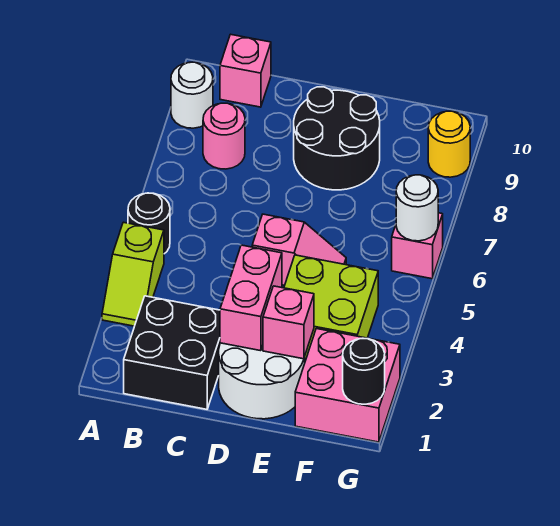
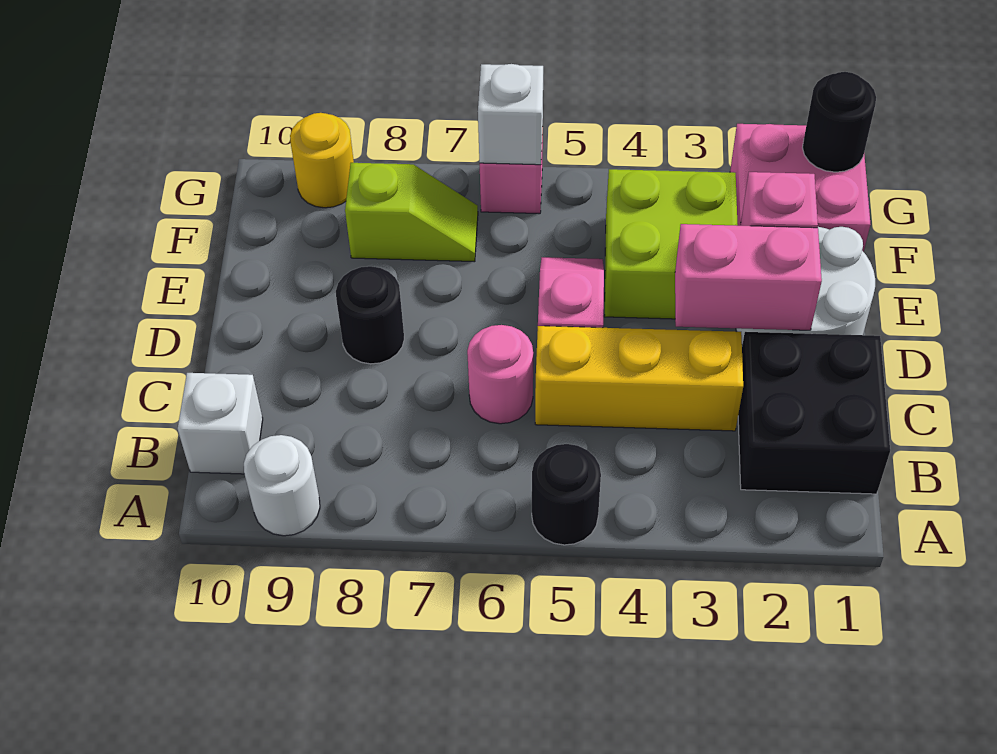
lime 1x2 slope [102,222,164,326] -> lime 1x2 slope moved to [345,163,478,262]
pink 1x1 round brick [203,103,245,169] -> pink 1x1 round brick moved to [467,325,533,424]
pink 1x1 brick [220,34,271,107] -> white 1x1 brick [178,373,263,474]
none -> yellow 1x3 brick [535,326,743,431]
black 2x2 round brick [294,87,380,190] -> black 1x1 round brick [336,266,404,364]
white 1x1 round brick [396,175,438,241] -> white 1x1 brick [478,64,543,165]

